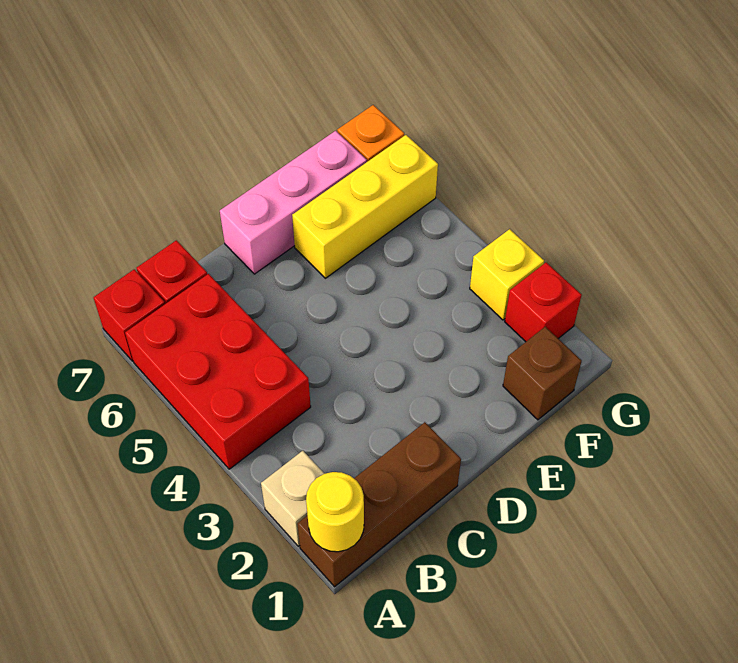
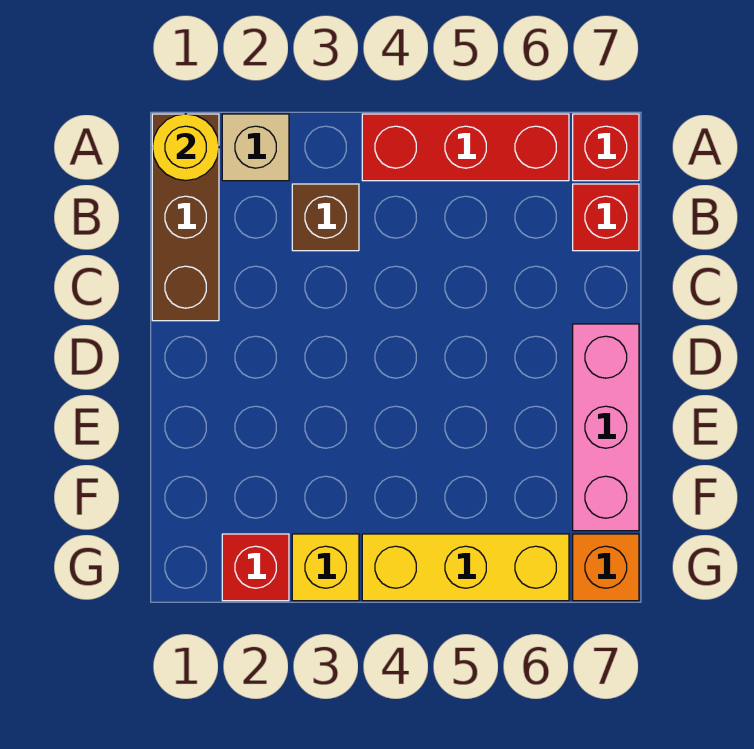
red 2x3 brick [125,274,311,469] -> red 1x3 brick [362,114,569,181]
yellow 1x3 brick [292,135,438,278] -> yellow 1x3 brick turned to [362,534,569,601]
brown 1x1 brick [503,327,582,420] -> brown 1x1 brick moved to [292,184,359,251]

